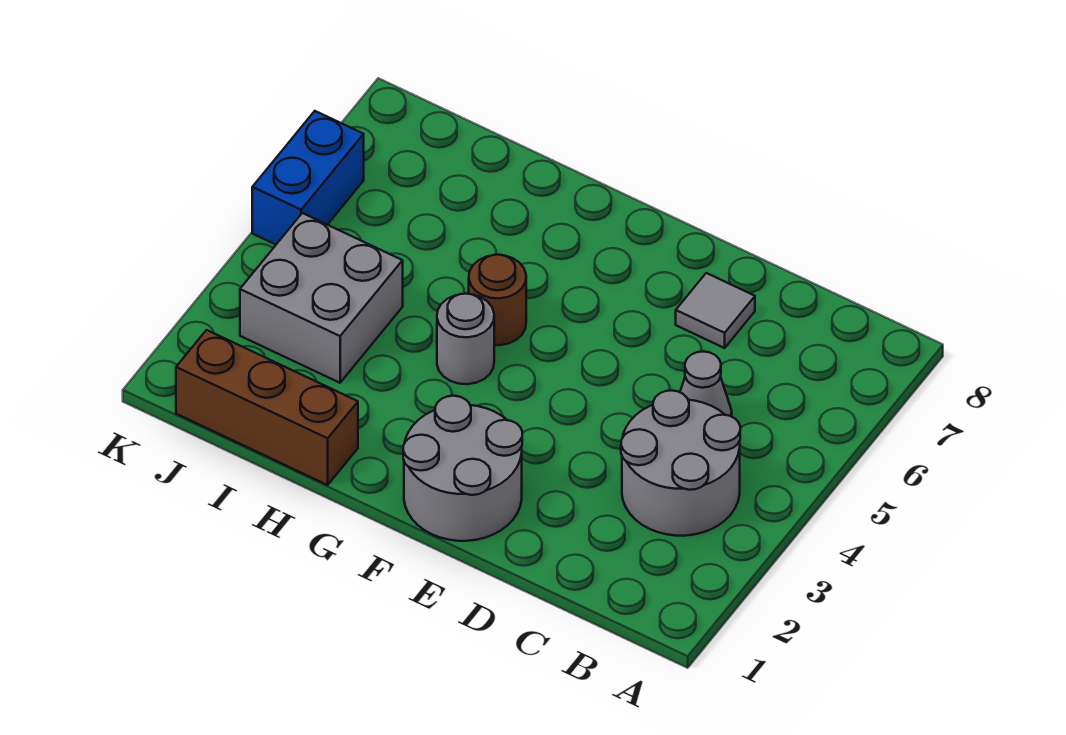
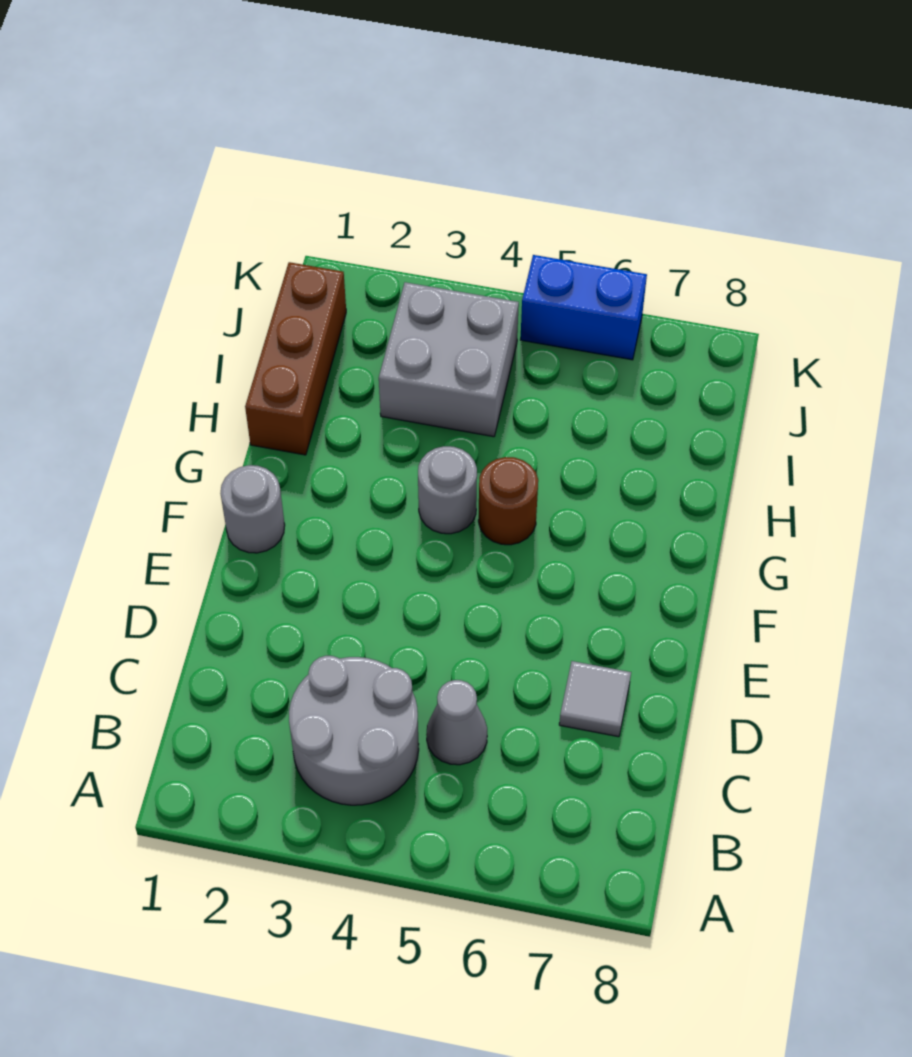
grey 2x2 round brick [403,396,522,541] -> grey 1x1 round brick [220,465,285,553]

